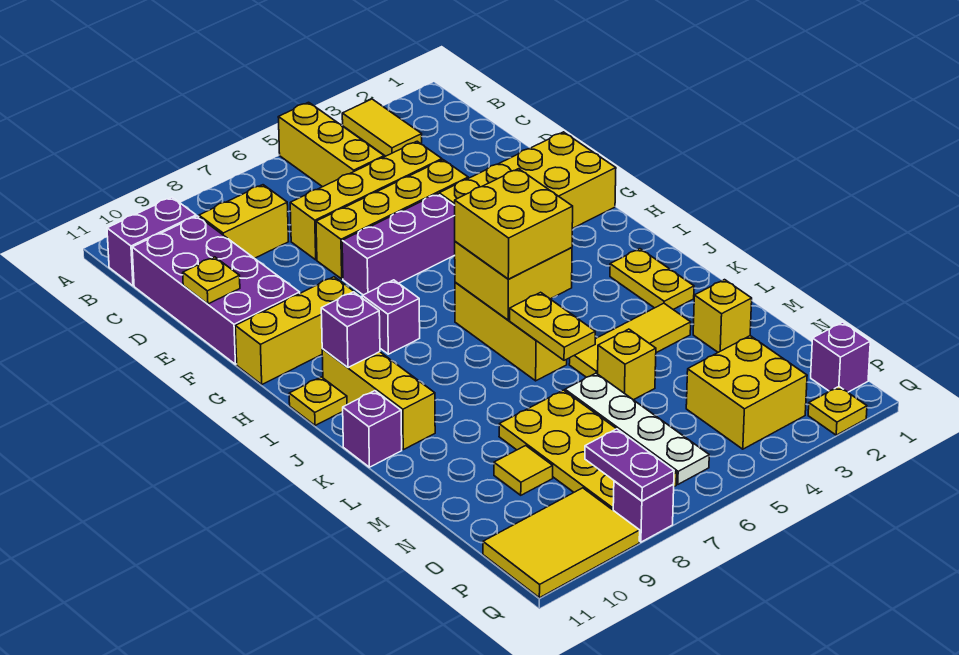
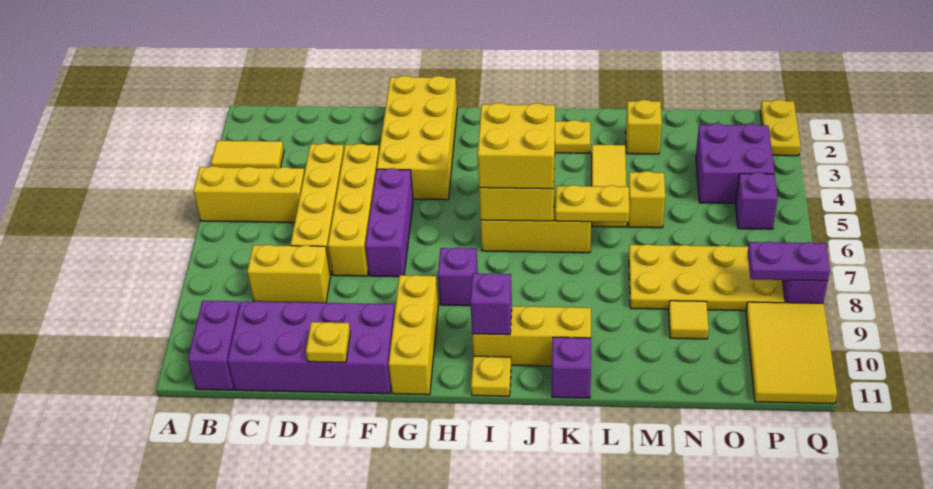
yellow 1x2 brick [199,185,289,258] -> yellow 1x2 brick turned to [247,245,330,303]
white 1x4 plate [565,373,709,484] -> none
yellow 2x2 brick [686,336,807,449] -> purple 2x2 brick [696,123,774,203]
purple 1x1 brick [811,322,870,392] -> purple 1x1 brick moved to [735,173,778,229]
yellow 1x1 plate [808,387,867,435] -> yellow 1x2 plate [760,100,801,156]

